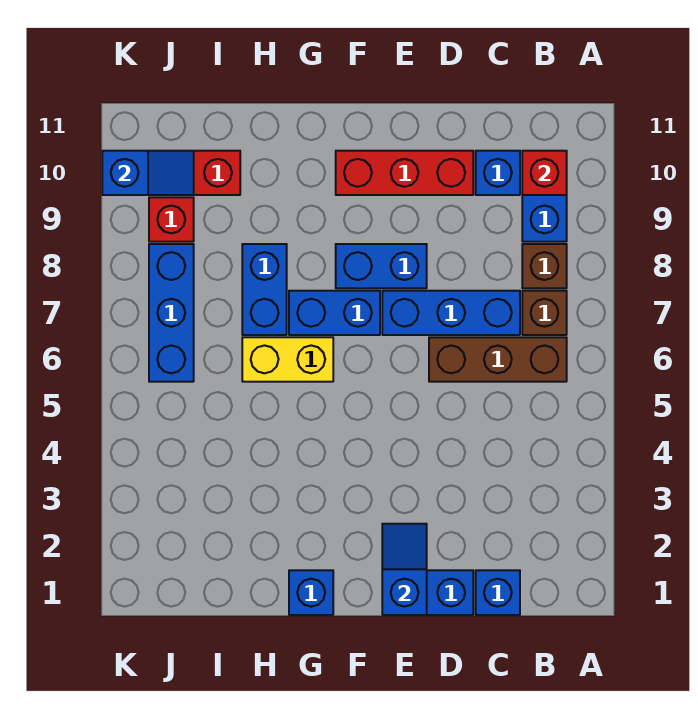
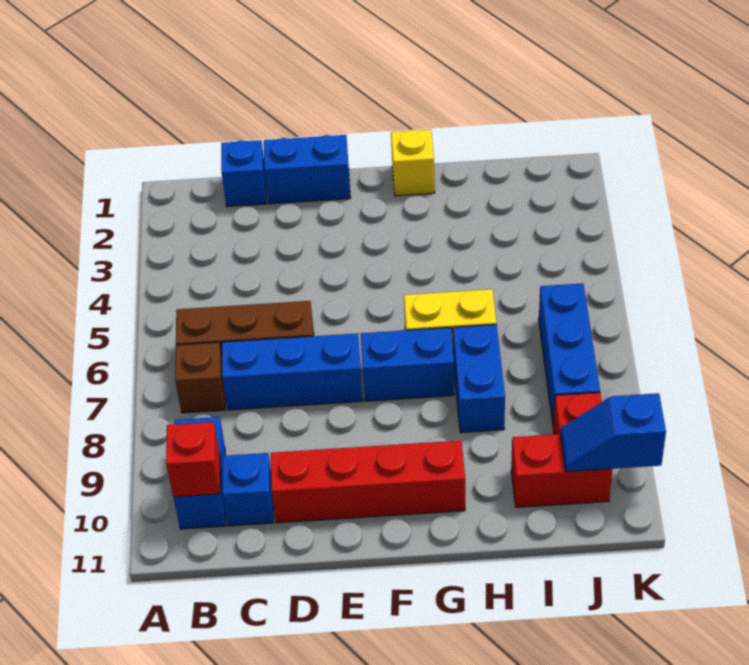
brown 1x1 brick [522,244,567,288] -> none
red 1x3 brick [336,151,473,195] -> red 1x4 brick [271,441,465,523]
blue 1x2 slope [382,524,427,615] -> none
blue 1x2 brick [336,244,427,288] -> none
blue 1x1 brick [289,570,333,615] -> yellow 1x1 brick [391,129,435,196]

